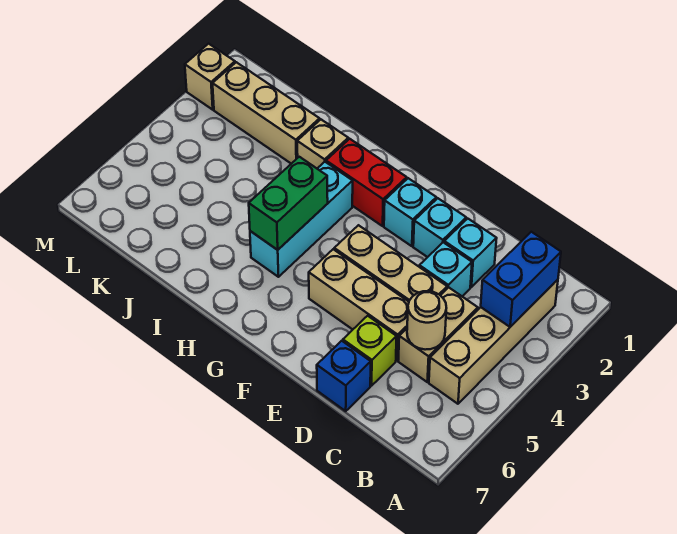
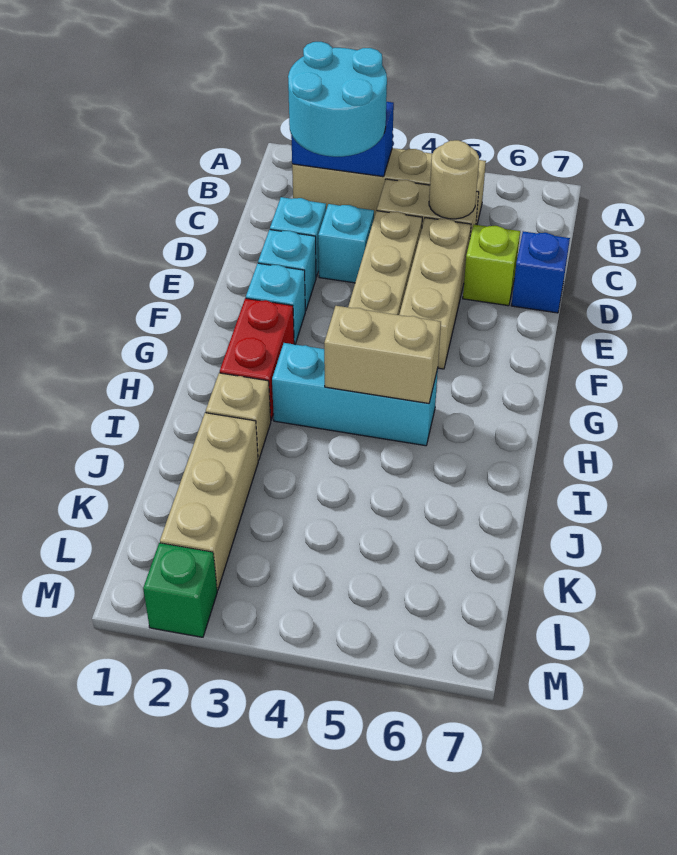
none -> cyan 2x2 round brick [288,42,387,157]
green 1x2 brick [249,157,328,250] -> tan 1x2 brick [324,306,441,403]
tan 1x1 brick [185,44,235,110] -> green 1x1 brick [143,543,217,637]

